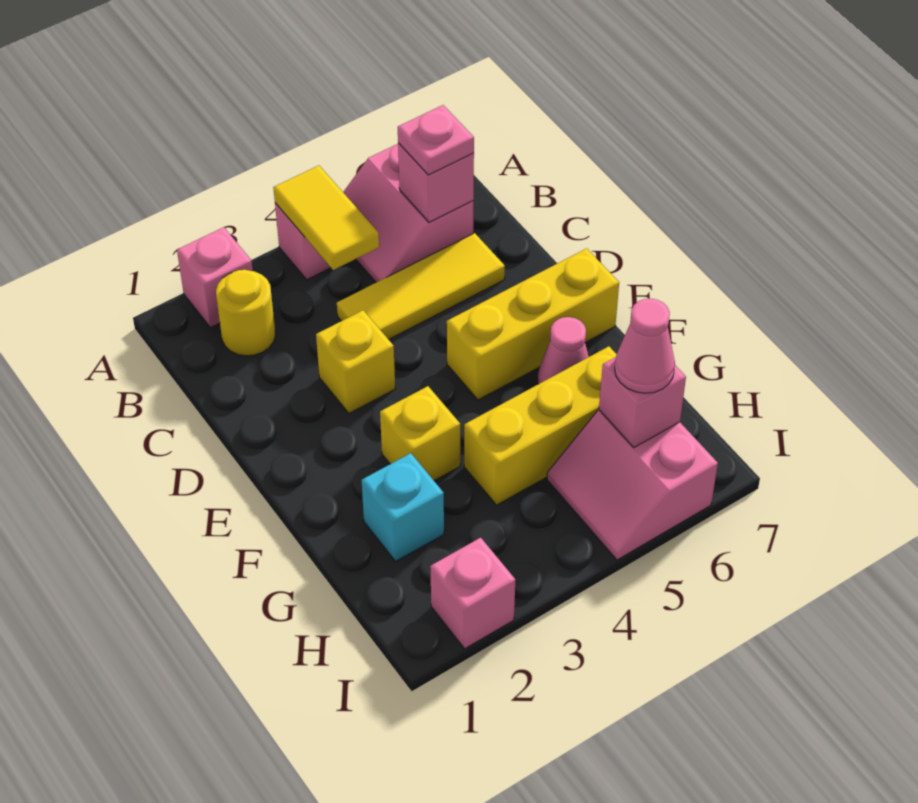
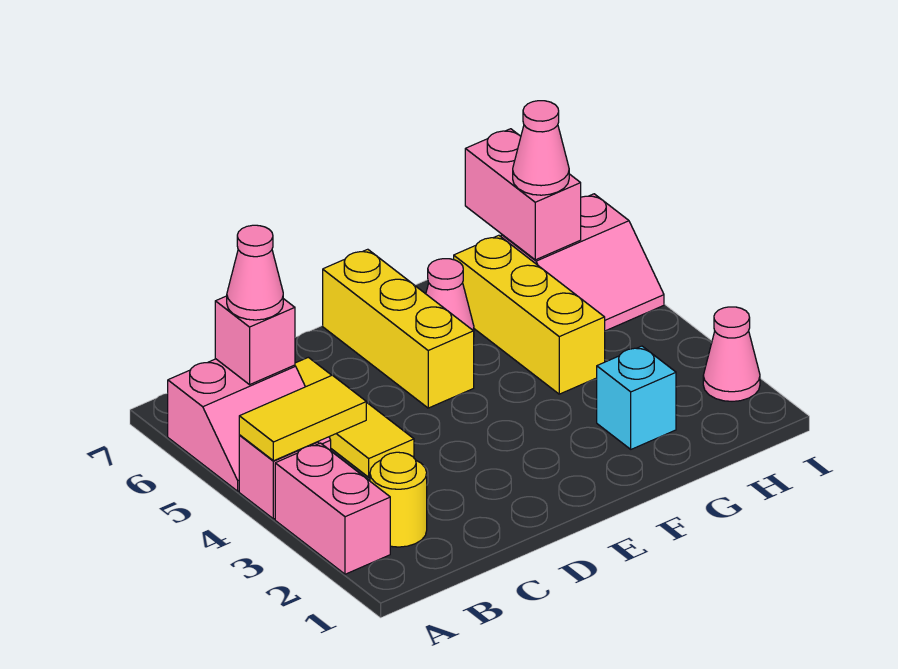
pink 1x1 brick [177,227,253,328] -> pink 1x2 brick [275,443,390,574]
pink 1x1 plate [398,105,474,175] -> pink 1x1 cone [227,225,283,320]
yellow 1x1 brick [316,310,395,413] -> none
yellow 1x1 brick [380,386,460,481] -> none
pink 1x1 brick [599,357,686,447] -> pink 1x2 brick [465,129,581,260]
pink 1x1 brick [430,538,515,649] -> pink 1x1 cone [703,307,760,401]

